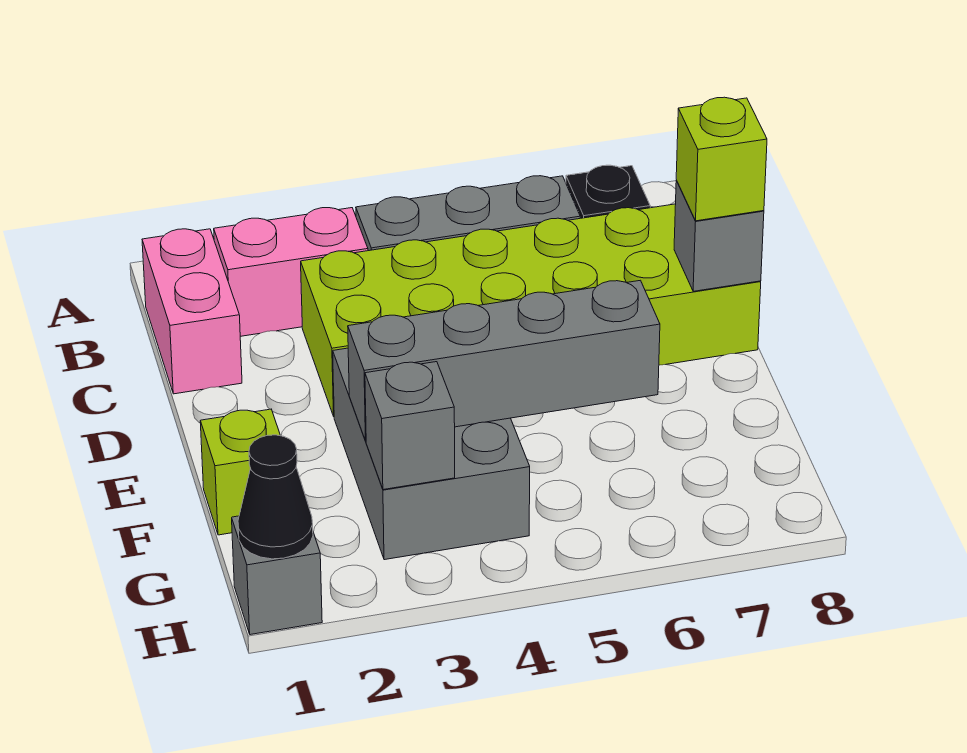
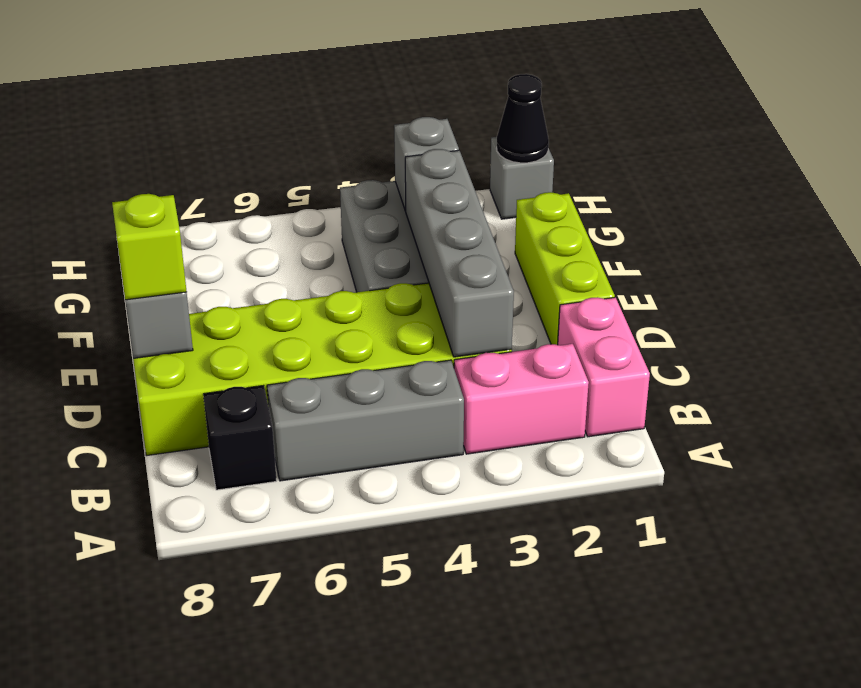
lime 1x1 brick [200,409,280,535] -> lime 1x3 brick [515,192,615,345]
grey 1x4 brick [348,280,660,441] -> grey 1x4 brick turned to [405,149,514,357]

